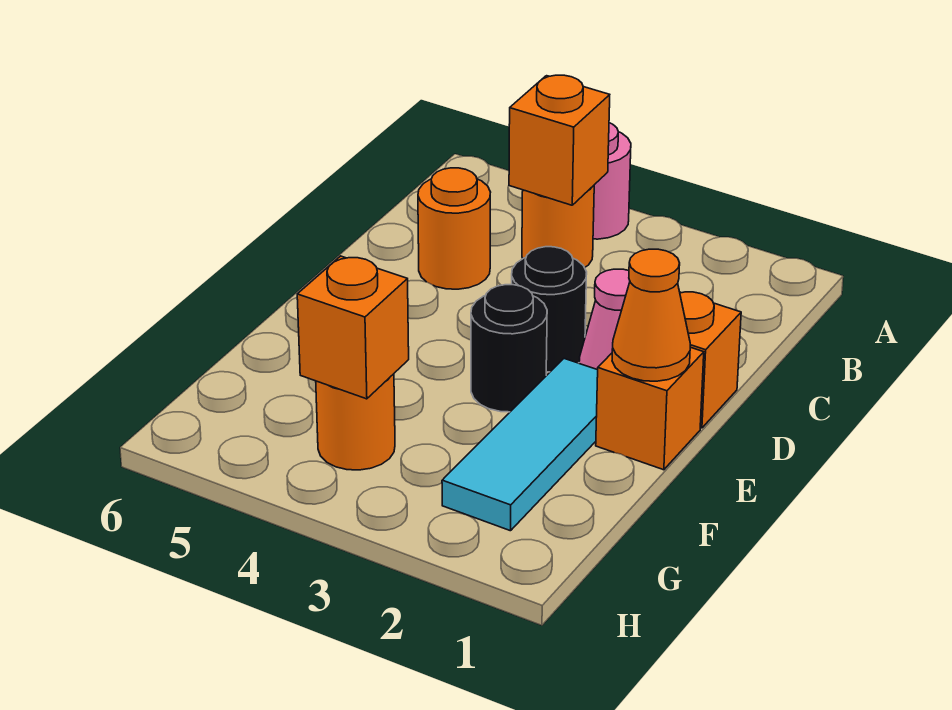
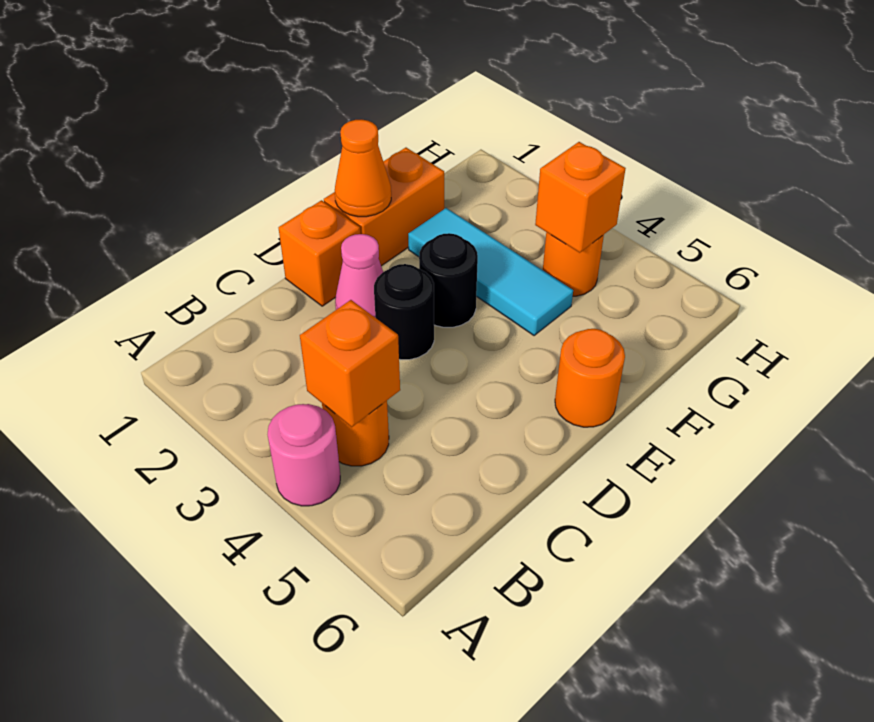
orange 1x1 round brick [418,168,490,289] -> orange 1x1 round brick moved to [555,329,625,427]
orange 1x1 brick [596,347,704,470] -> orange 1x2 brick [324,148,444,266]
cyan 1x3 tile [442,359,598,531] -> cyan 1x3 tile turned to [408,208,573,336]

